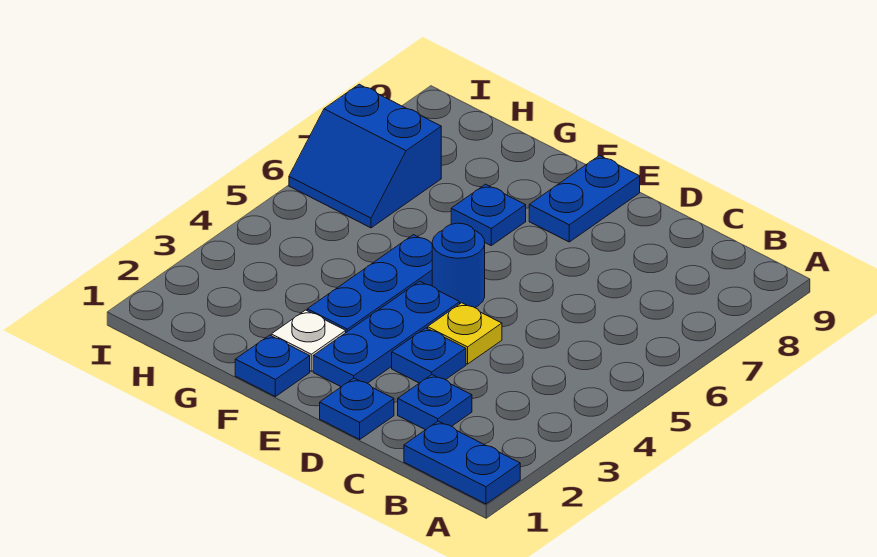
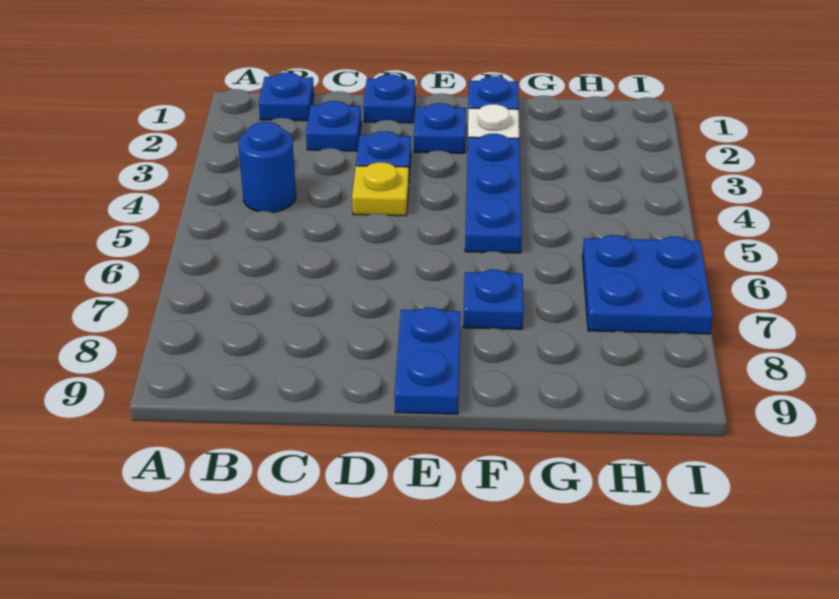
blue 1x2 plate [404,421,520,504] -> blue 1x1 plate [259,72,314,121]
blue 1x3 plate [313,281,460,387] -> blue 1x1 plate [414,103,466,153]
blue 1x1 round brick [432,223,485,308] -> blue 1x1 round brick moved to [238,122,296,212]
blue 2x2 slope [289,84,441,228] -> blue 2x2 plate [582,235,713,334]

